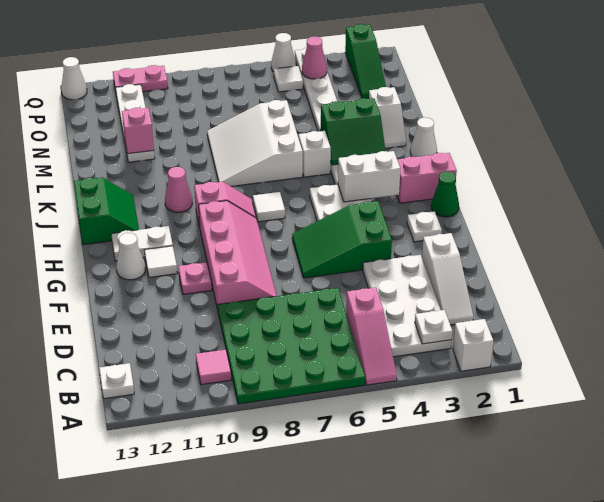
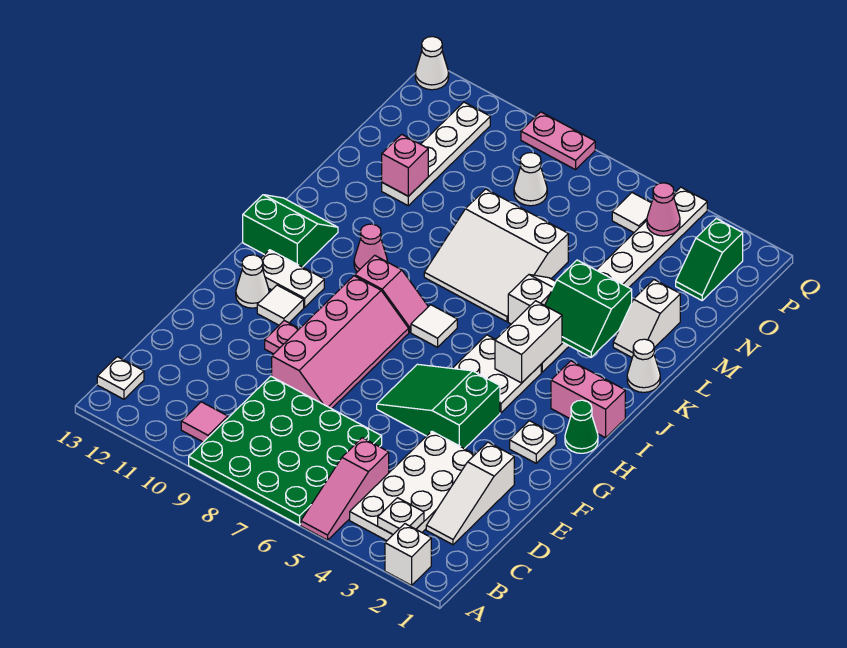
white 1x2 brick [338,151,400,202] -> white 1x2 brick turned to [495,301,562,383]
green 2x2 slope [74,177,139,245] -> green 2x2 slope turned to [243,195,338,267]
white 3x3 slope [207,100,303,186] -> white 3x3 slope turned to [424,189,568,322]
green 1x3 slope [345,24,386,98] -> green 1x2 slope [676,219,743,300]
white 1x1 cone [271,33,296,72] -> white 1x1 cone moved to [514,153,547,206]
pink 1x2 plate [113,65,168,92] -> pink 1x2 plate moved to [521,112,595,170]

